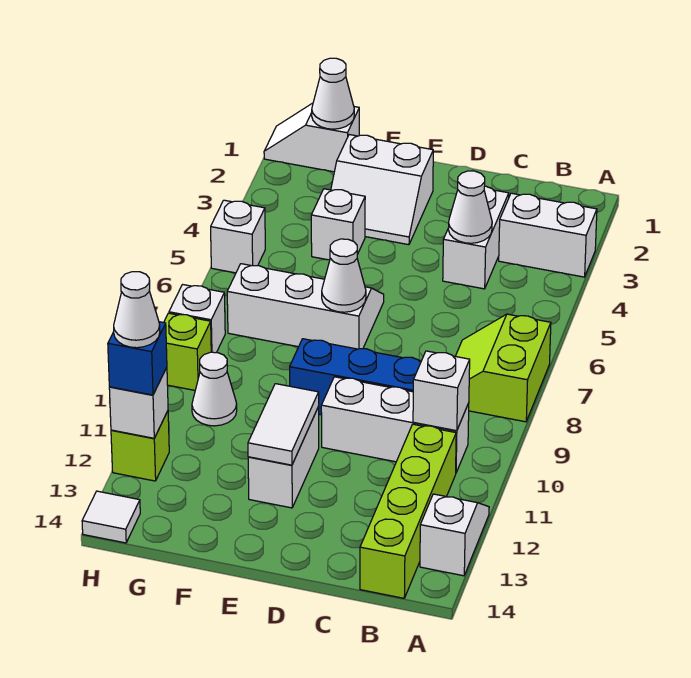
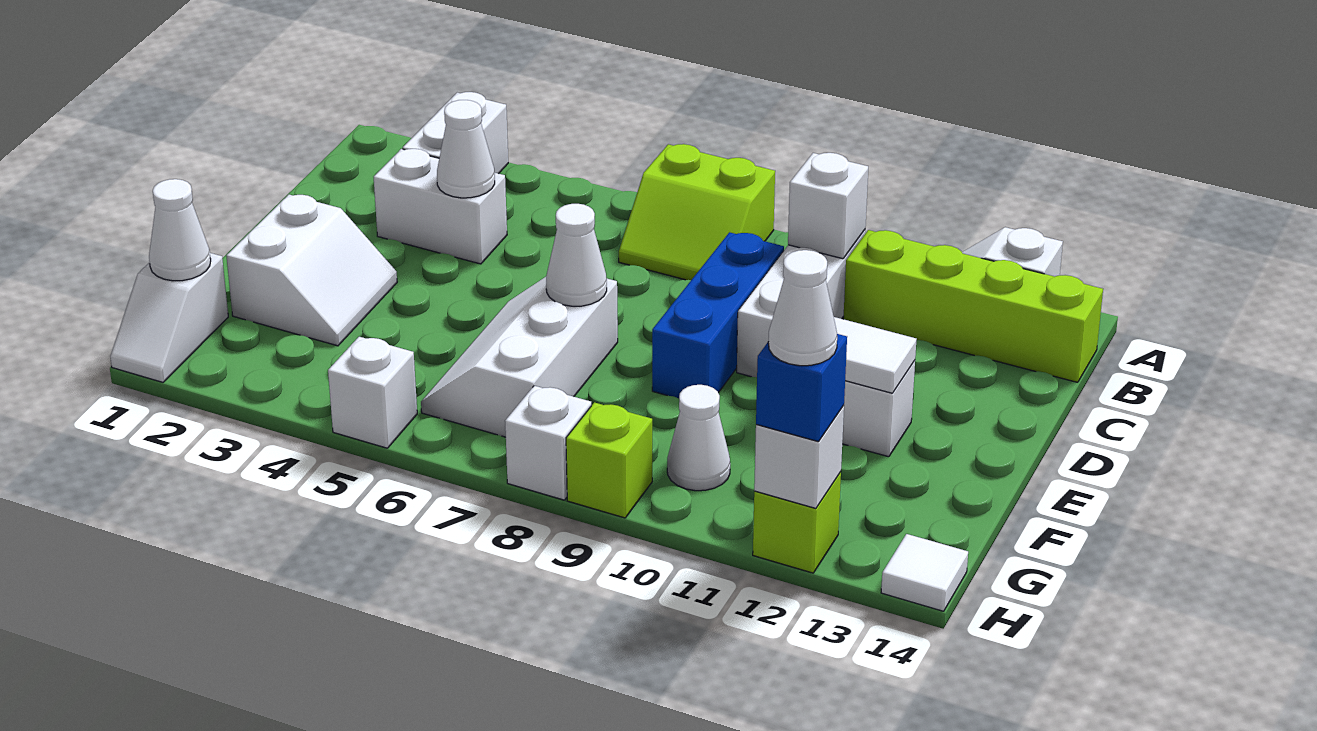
white 1x1 brick [311,189,365,260] -> none

